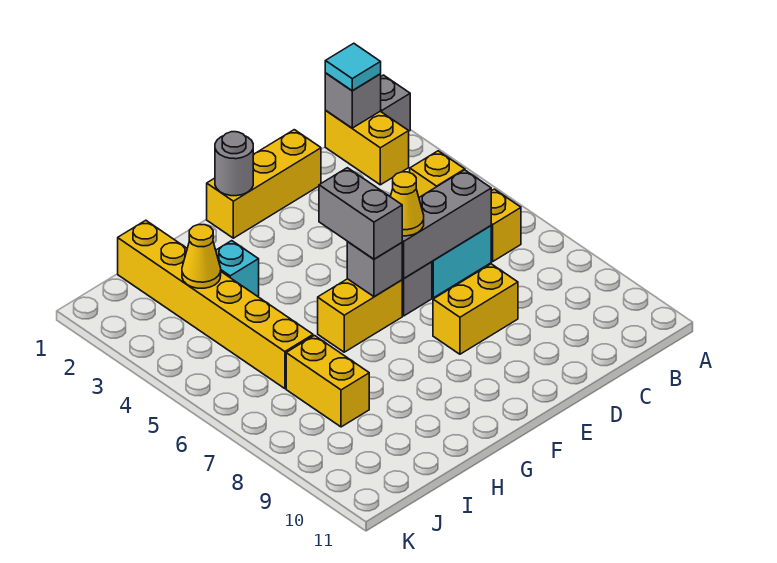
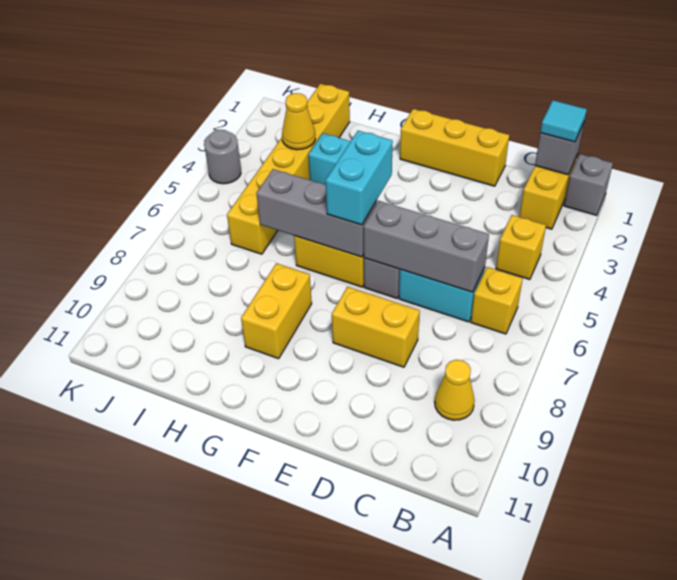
yellow 1x1 cone [390,172,424,236] -> yellow 1x1 cone moved to [435,360,475,420]
grey 1x1 round brick [215,132,253,196] -> grey 1x1 round brick moved to [204,130,241,184]
grey 1x2 brick [319,168,402,259] -> cyan 1x2 brick [326,131,393,225]
grey 1x1 brick [347,242,402,297] -> grey 1x3 brick [256,169,377,257]
yellow 1x2 brick [286,336,369,427] -> yellow 1x2 brick moved to [241,263,312,359]

